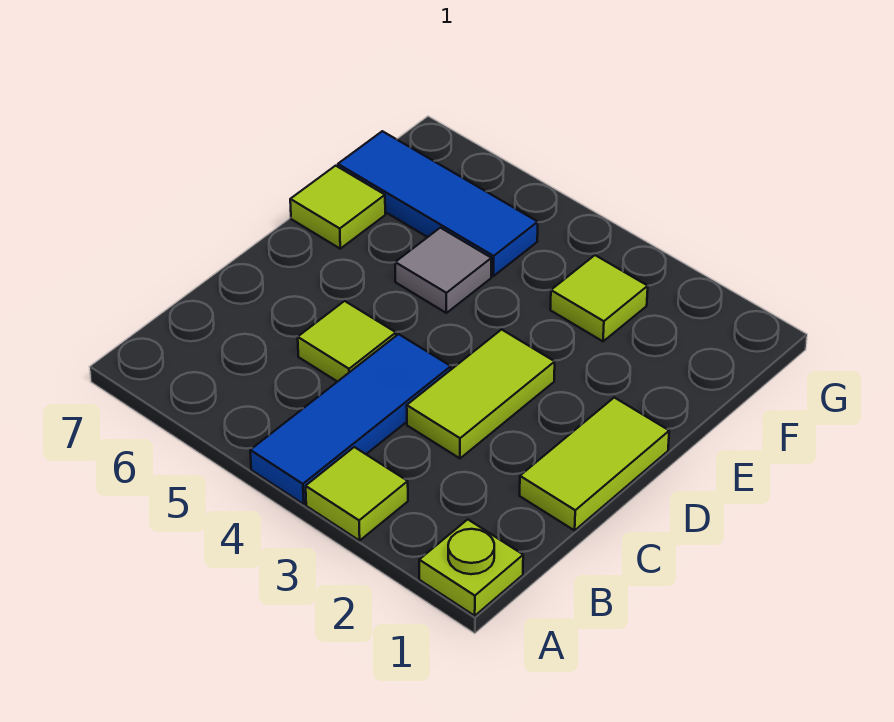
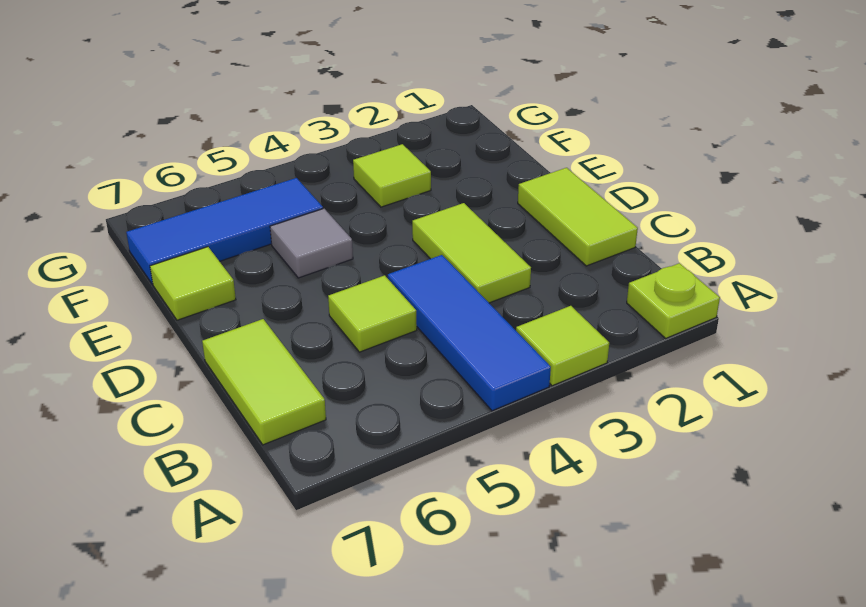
none -> lime 1x2 tile [202,319,326,445]

